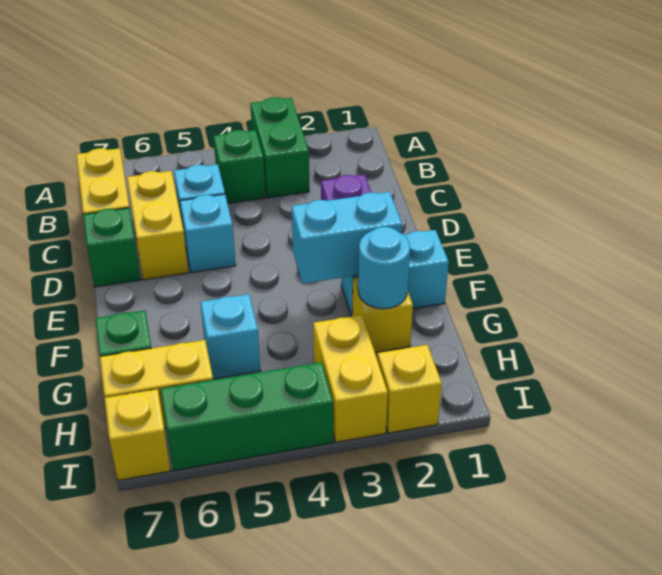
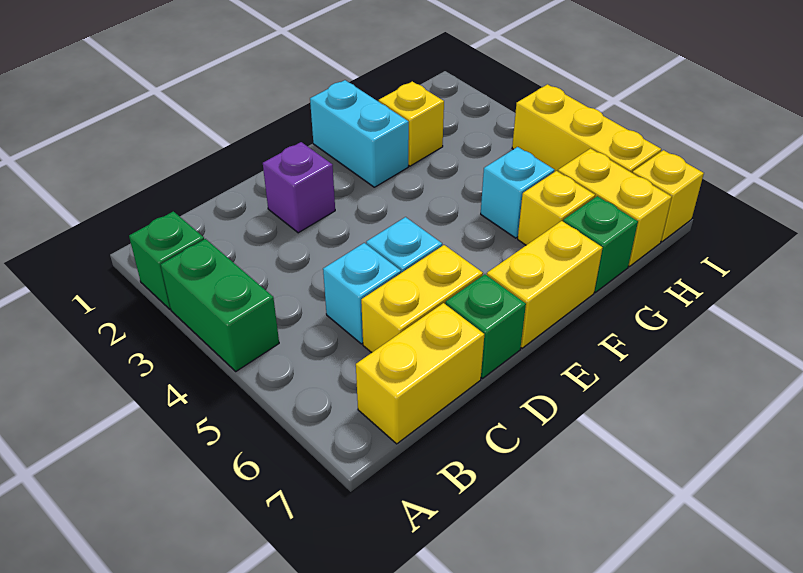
green 1x2 brick [250,97,309,198] -> green 1x2 brick turned to [161,239,279,371]
green 1x1 brick [213,130,266,204] -> green 1x1 brick moved to [129,211,204,309]
cyan 1x2 brick [292,192,402,284] -> none
cyan 1x1 round brick [358,227,410,309] -> none
yellow 1x2 brick [313,315,388,442] -> yellow 1x2 brick moved to [487,221,602,348]
yellow 1x1 brick [377,345,442,433] -> yellow 1x1 brick moved to [518,171,595,245]
green 1x3 brick [161,362,333,471] -> yellow 1x3 brick [512,84,661,173]

